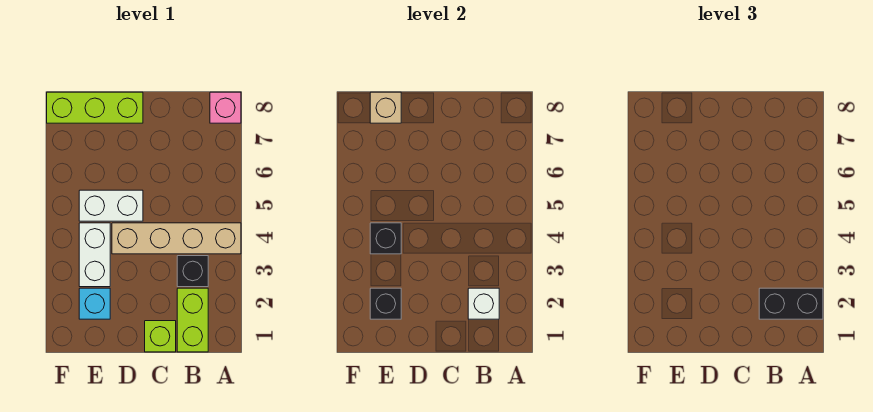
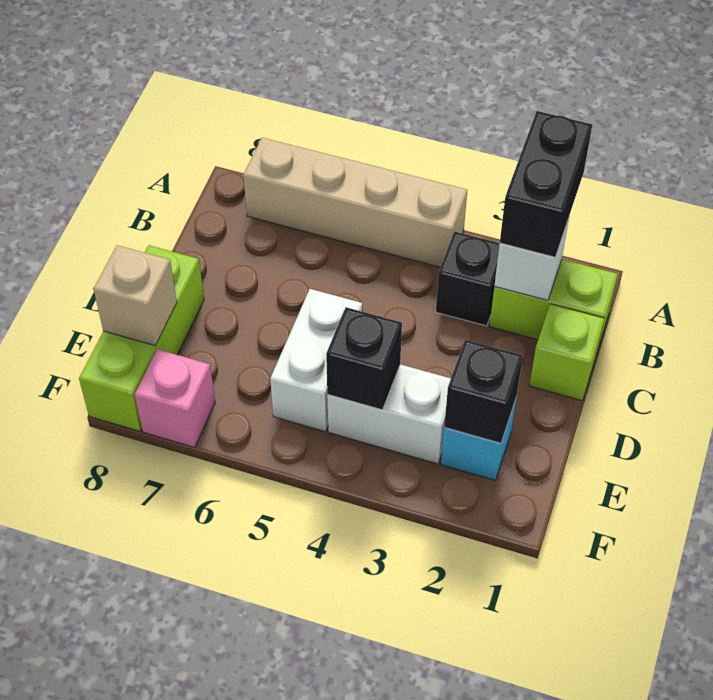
tan 1x4 brick [112,223,241,254] -> tan 1x4 brick turned to [243,138,467,267]
pink 1x1 brick [210,92,241,123] -> pink 1x1 brick moved to [135,349,215,447]

